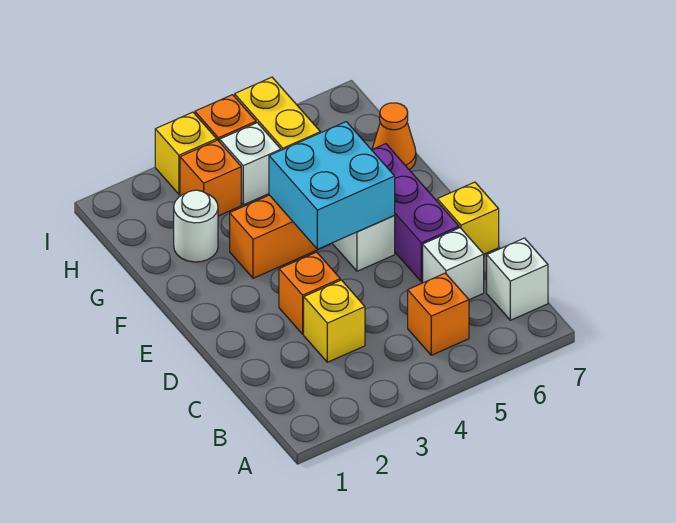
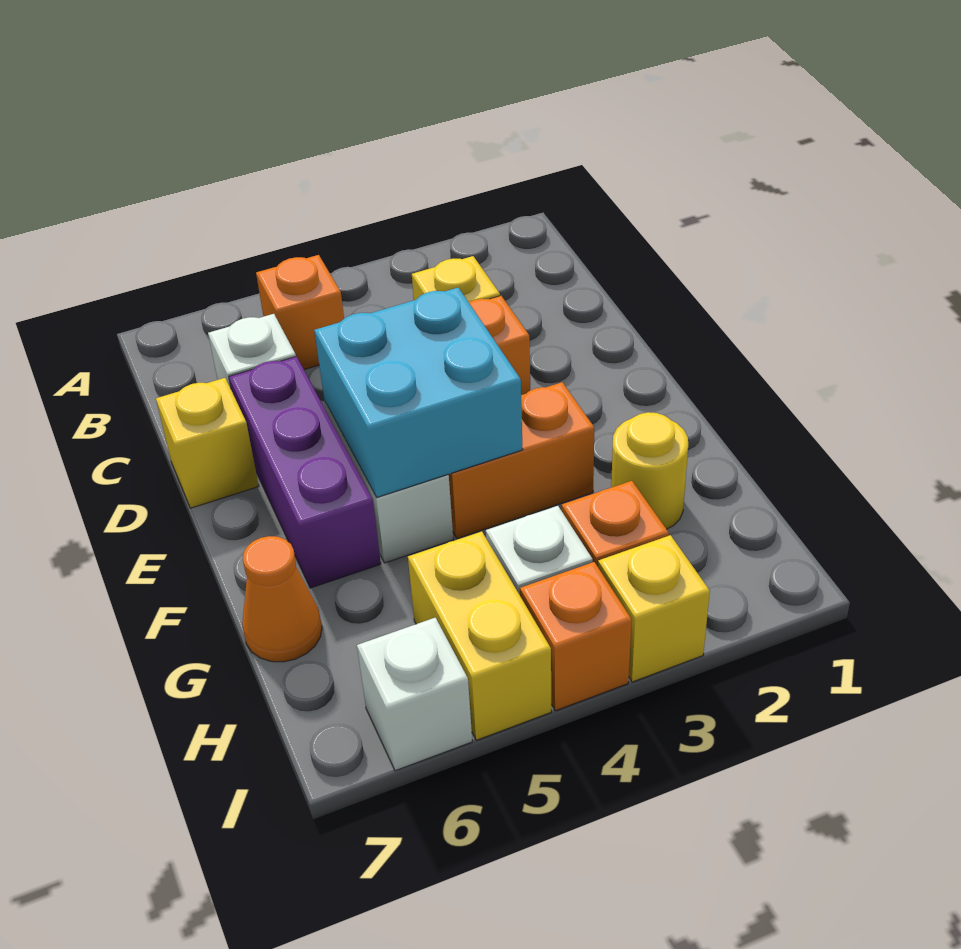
white 1x1 brick [487,238,548,320] -> white 1x1 brick moved to [357,618,472,771]
white 1x1 round brick [174,190,218,262] -> yellow 1x1 round brick [611,412,688,529]

